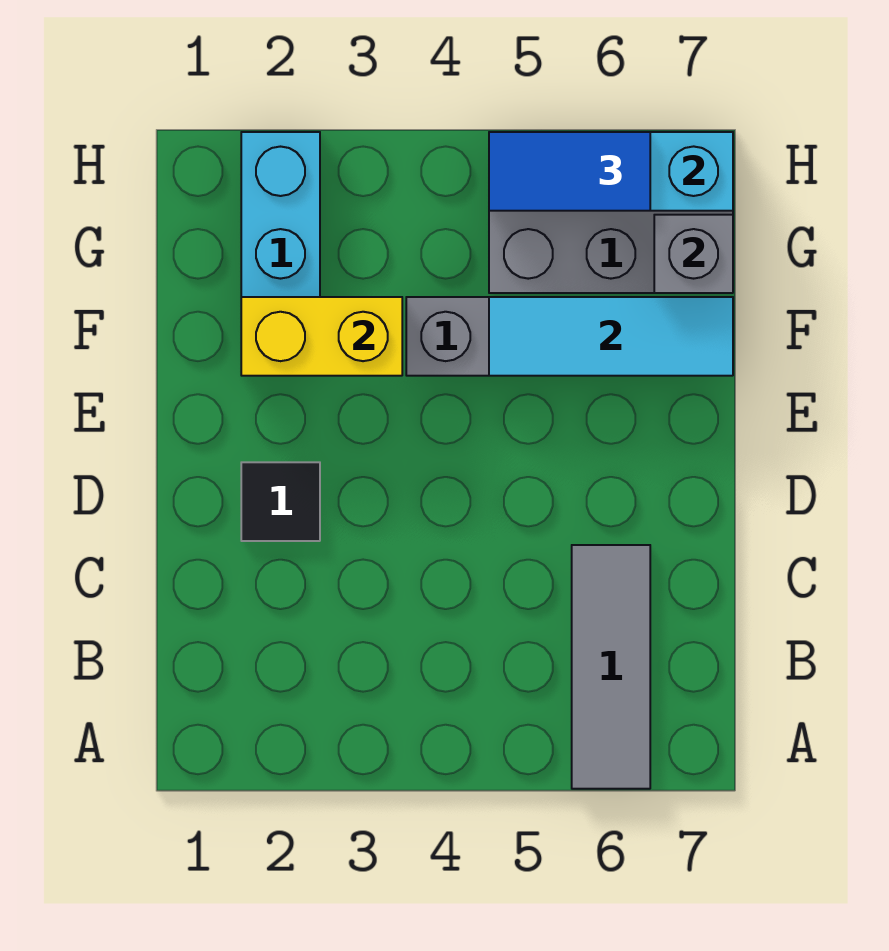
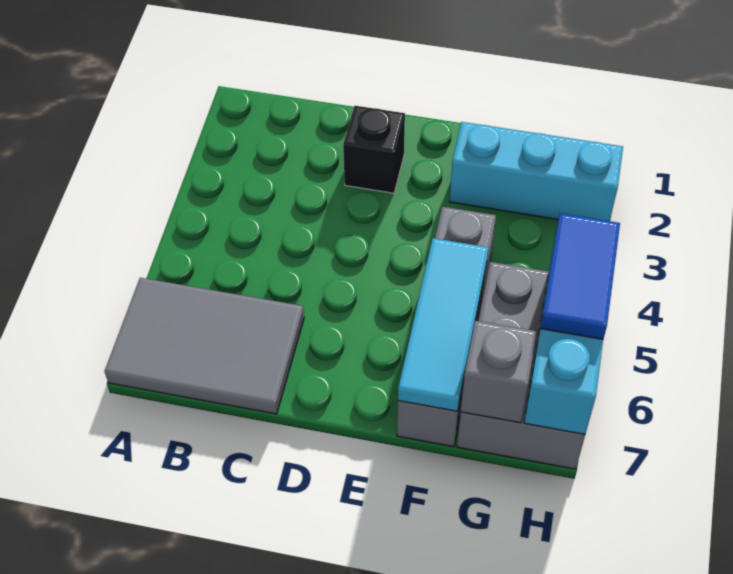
grey 1x3 tile [572,545,650,789] -> grey 2x3 tile [104,278,304,414]
black 1x1 tile [241,462,320,541] -> black 1x1 brick [343,106,405,193]
yellow 1x2 brick [241,297,402,376] -> none

